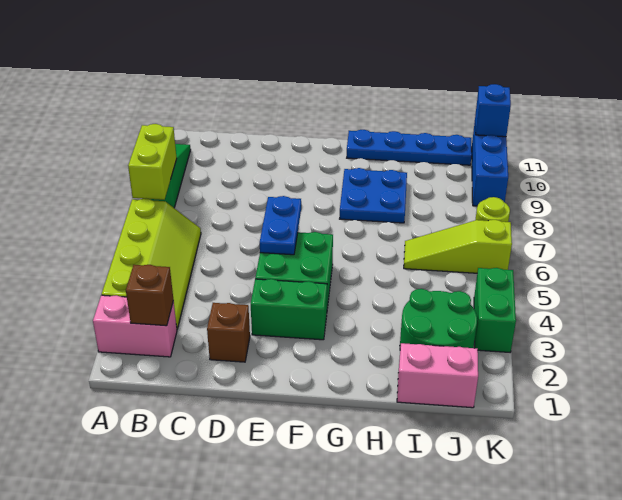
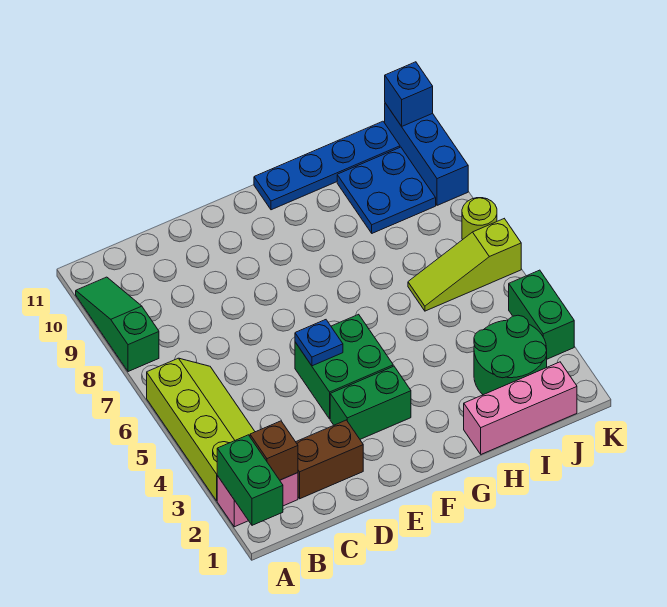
none -> green 1x2 brick [217,435,283,525]
lime 1x2 brick [128,124,177,200] -> none
brown 1x1 brick [207,303,250,362] -> brown 1x2 brick [296,420,363,499]
blue 1x2 plate [260,196,301,255] -> blue 1x1 plate [295,320,343,366]
blue 2x2 plate [340,168,407,223] -> blue 2x2 plate moved to [337,147,436,233]
pink 1x2 brick [397,343,478,408] -> pink 1x3 brick [464,362,577,454]

